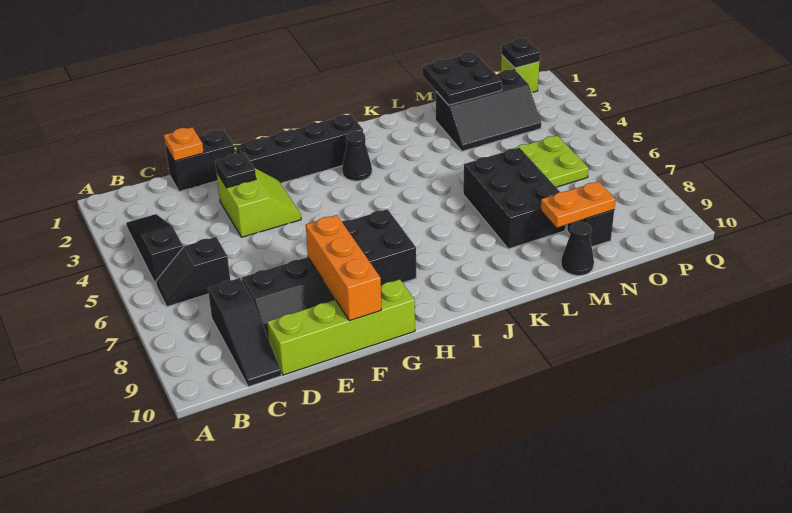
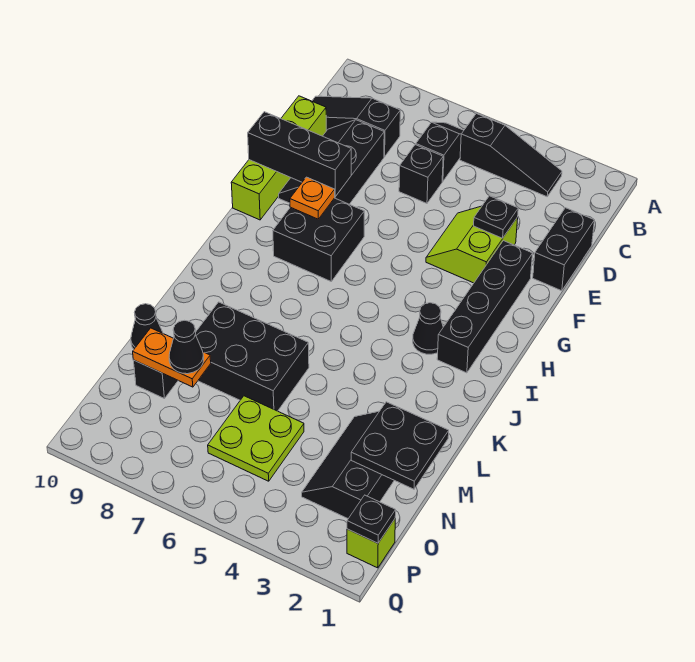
orange 1x1 plate [164,127,204,161] -> orange 1x1 plate moved to [290,177,335,219]
none -> black 1x1 brick [399,145,443,203]
lime 2x2 slope [216,167,301,237] -> lime 2x2 slope turned to [426,206,518,283]
orange 1x3 brick [306,215,381,321] -> black 1x3 brick [248,112,351,196]
orange 1x2 plate [541,181,616,228] -> orange 1x2 plate turned to [133,328,211,387]
none -> black 1x1 cone [169,320,204,374]

